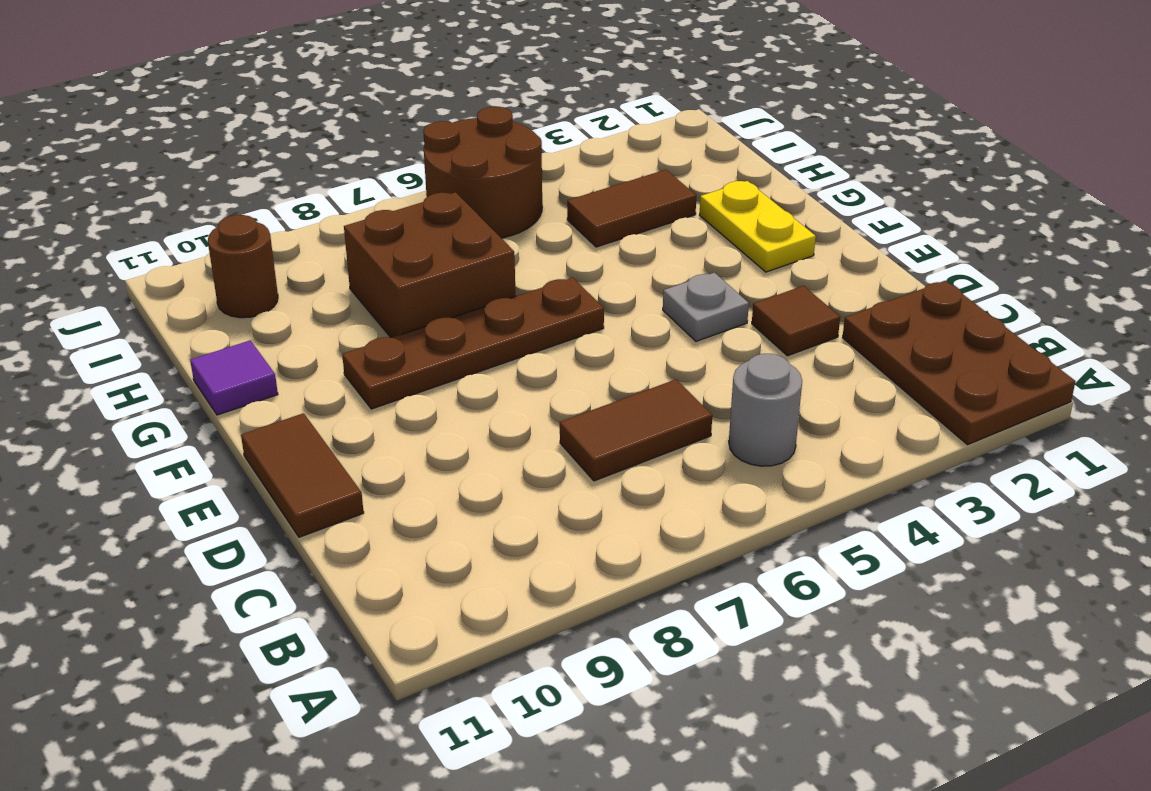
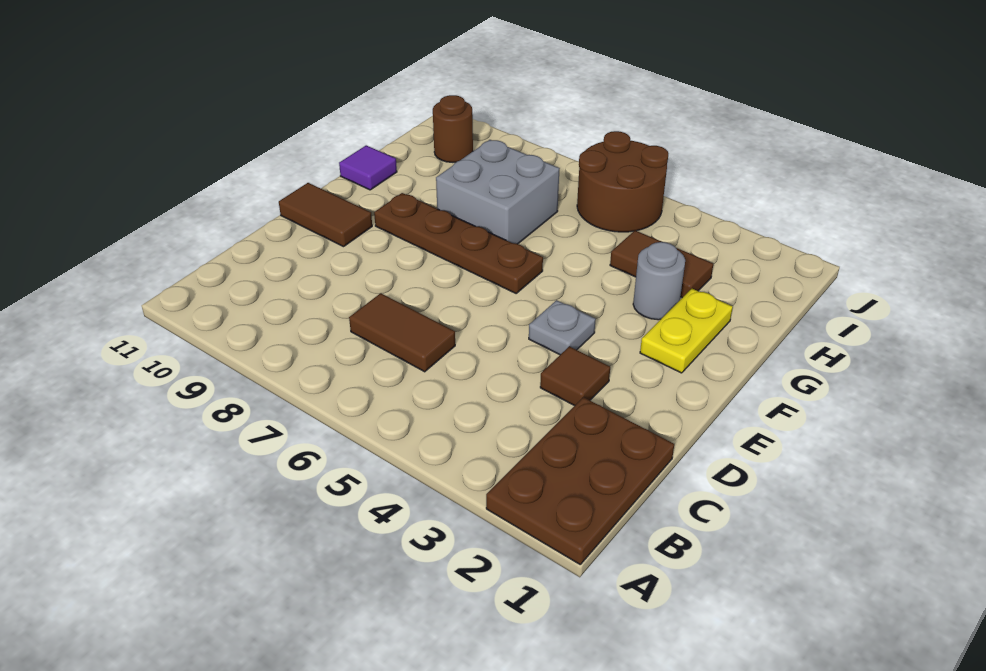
grey 1x1 round brick [729,354,802,466] -> grey 1x1 round brick moved to [633,242,685,320]
brown 1x2 tile [241,413,364,537] -> brown 1x2 tile turned to [279,183,372,247]
brown 2x2 brick [344,192,516,338] -> grey 2x2 brick [436,140,560,244]

